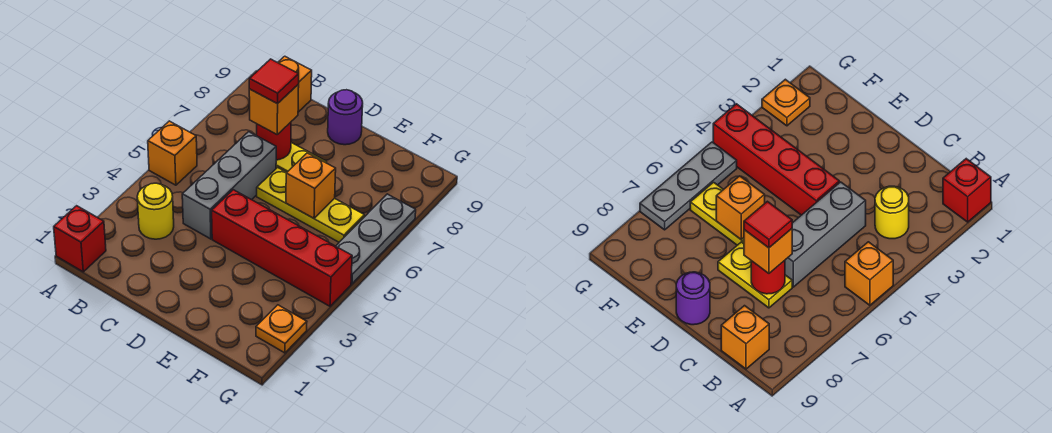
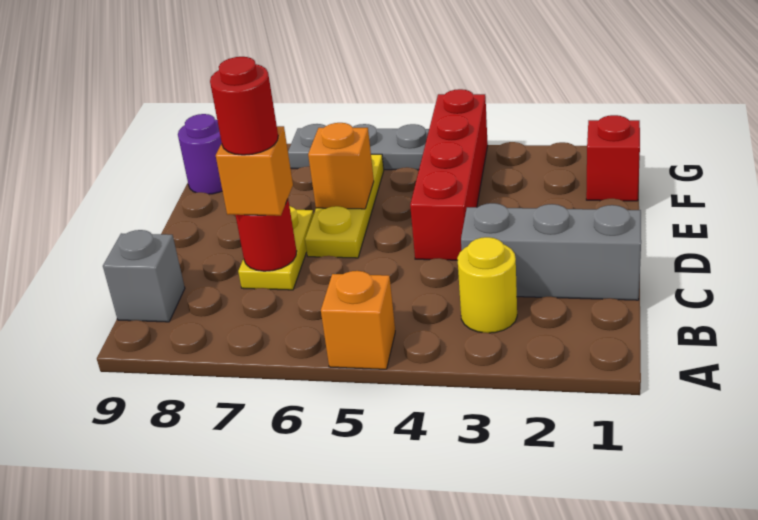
red 1x1 brick [54,206,106,272] -> red 1x1 brick moved to [586,115,640,201]
orange 1x1 brick [278,56,312,112] -> grey 1x1 brick [103,230,185,322]
grey 1x3 brick [182,132,276,239] -> grey 1x3 brick moved to [461,203,641,300]
red 1x1 tile [249,59,299,104] -> red 1x1 round brick [210,57,278,155]
purple 1x1 round brick [328,90,363,145] -> purple 1x1 round brick moved to [178,114,222,194]
orange 1x1 plate [256,305,307,353] -> none

